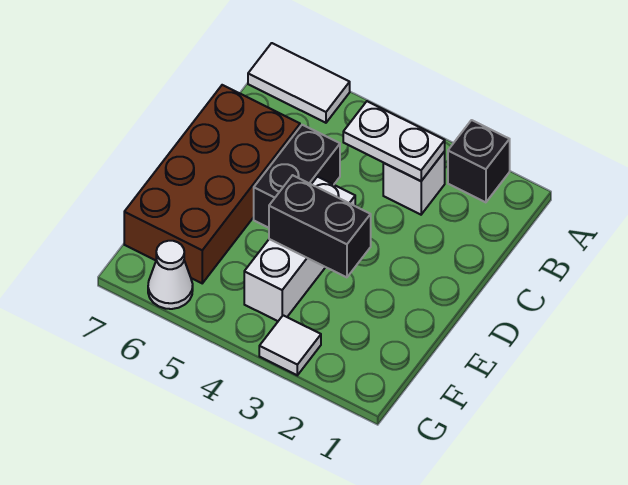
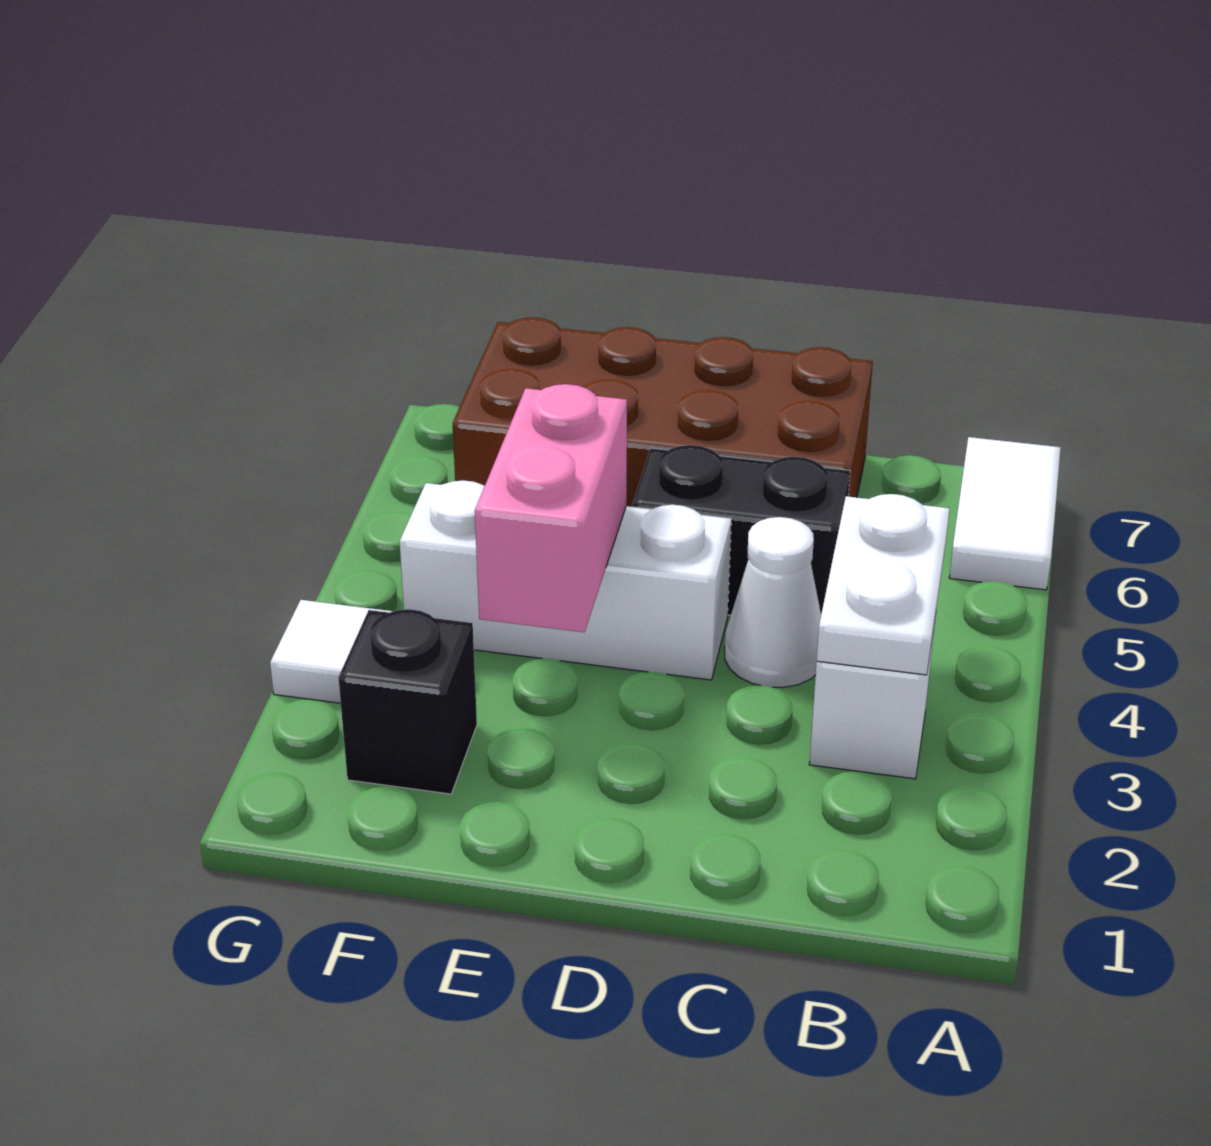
black 1x1 brick [448,120,510,202] -> black 1x1 brick moved to [338,609,477,794]
black 1x2 brick [269,175,371,277] -> pink 1x2 brick [475,384,627,632]
white 1x1 cone [148,241,193,309] -> white 1x1 cone moved to [725,517,821,687]

